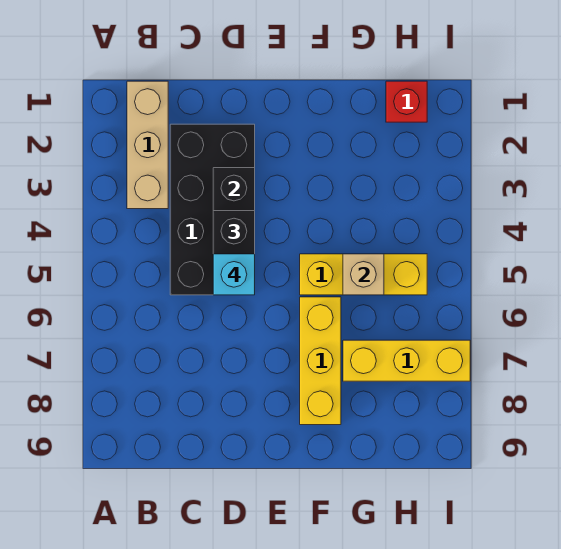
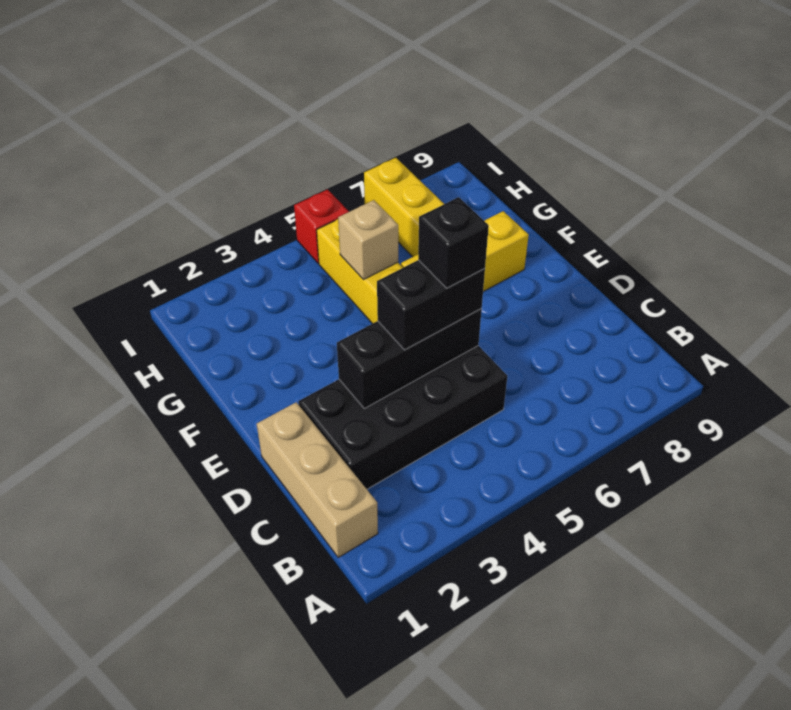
tan 1x3 brick [127,81,168,209] -> tan 1x3 brick turned to [257,402,378,557]
cyan 1x1 brick [213,254,255,295] -> black 1x1 brick [418,197,489,288]
red 1x1 brick [386,81,427,122] -> red 1x1 brick moved to [294,190,349,264]

